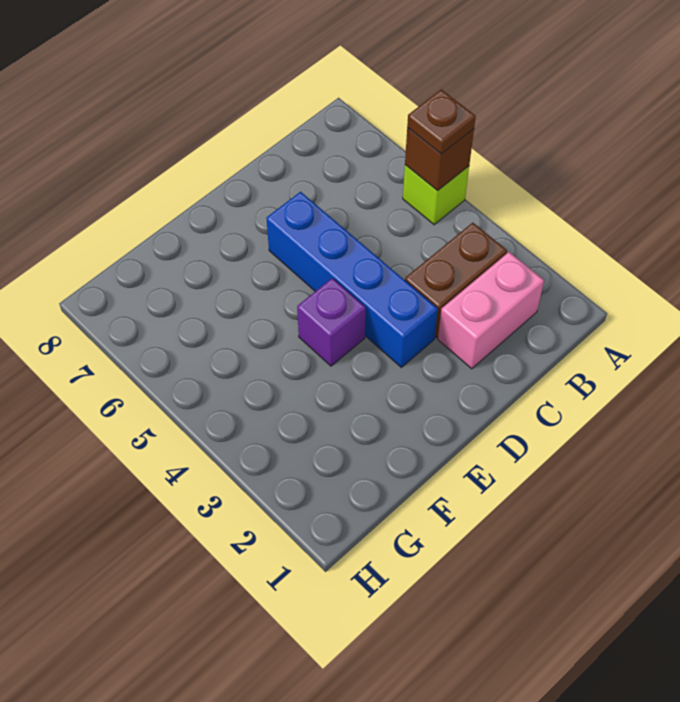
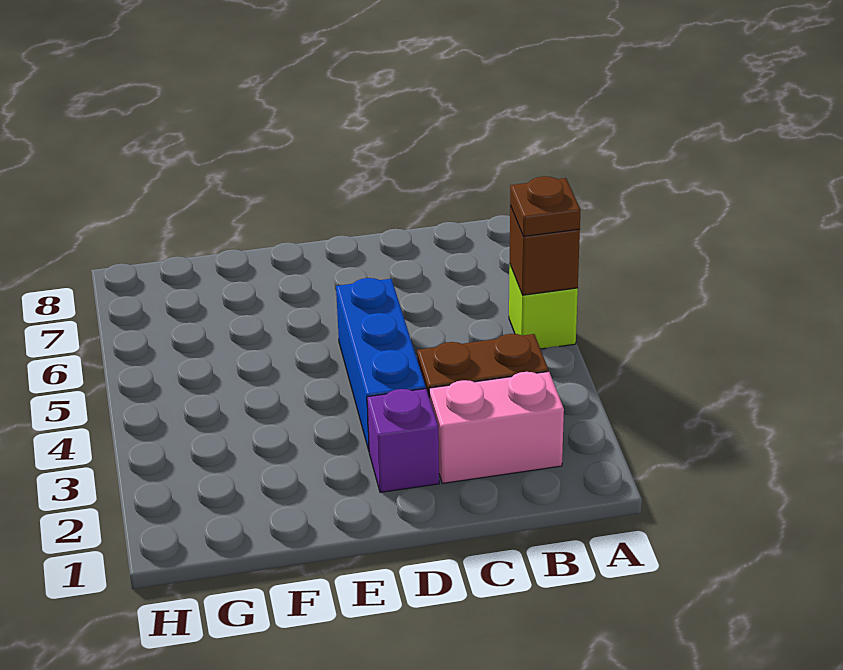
blue 1x4 brick [267,192,438,367] -> blue 1x3 brick [336,278,426,450]
purple 1x1 brick [297,278,366,366] -> purple 1x1 brick moved to [367,389,439,492]

